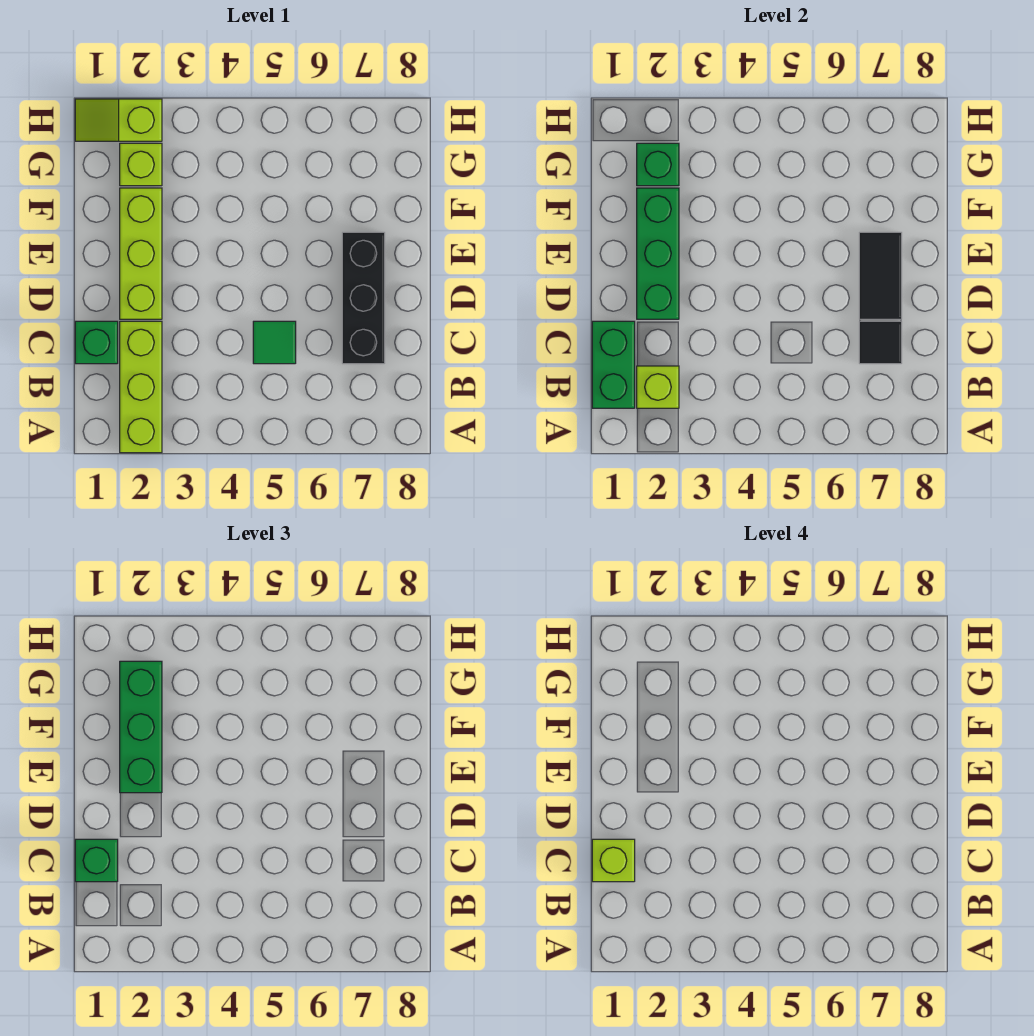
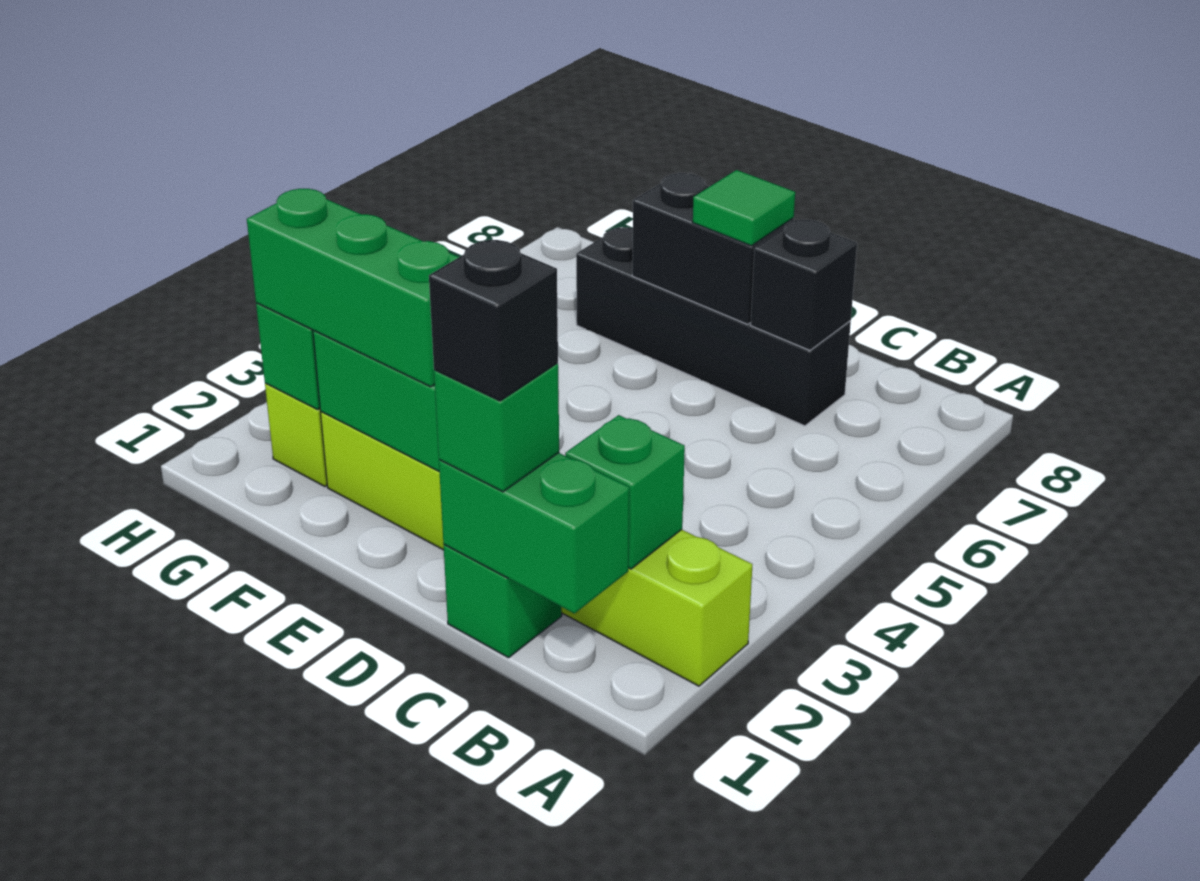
lime 1x1 brick [637,366,679,408] -> green 1x1 brick [565,415,685,569]
lime 1x1 brick [592,839,635,882] -> black 1x1 brick [429,240,558,401]
green 1x1 tile [253,321,296,364] -> green 1x1 tile moved to [693,170,795,246]
black 1x3 brick [342,232,385,364] -> black 1x4 brick [576,227,851,426]
black 1x1 tile [859,321,902,364] -> black 1x1 brick [751,220,857,350]
black 1x2 tile [859,232,902,319] -> black 1x2 brick [632,173,794,324]
lime 1x2 slope [75,99,162,141] -> none

